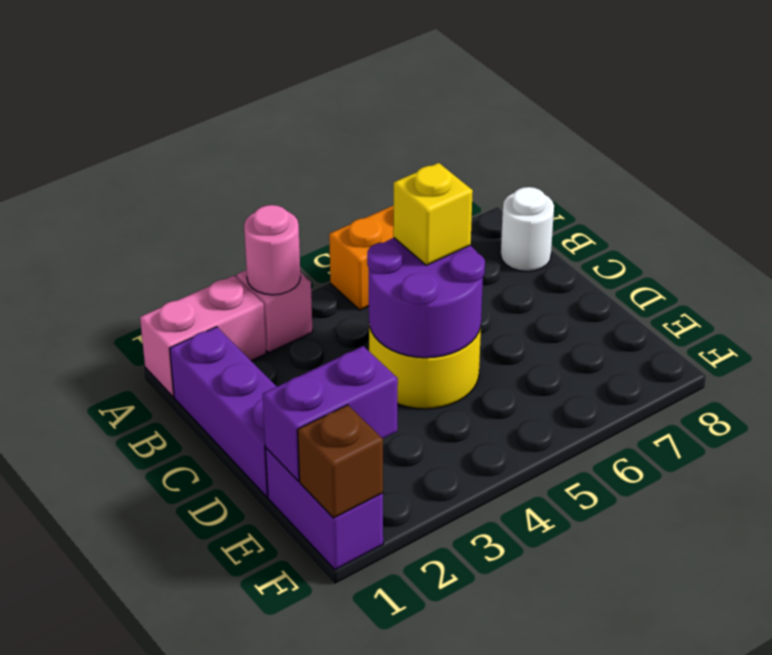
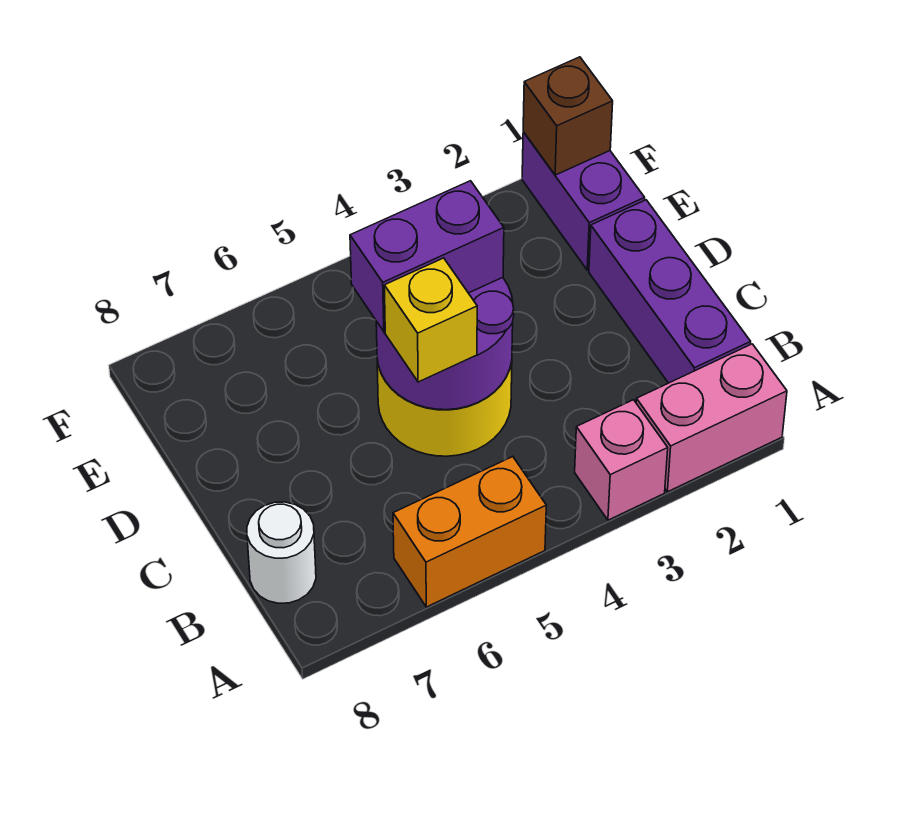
pink 1x1 round brick [244,205,301,295] -> none
purple 1x2 brick [263,346,398,481] -> purple 1x2 brick moved to [350,181,504,331]

